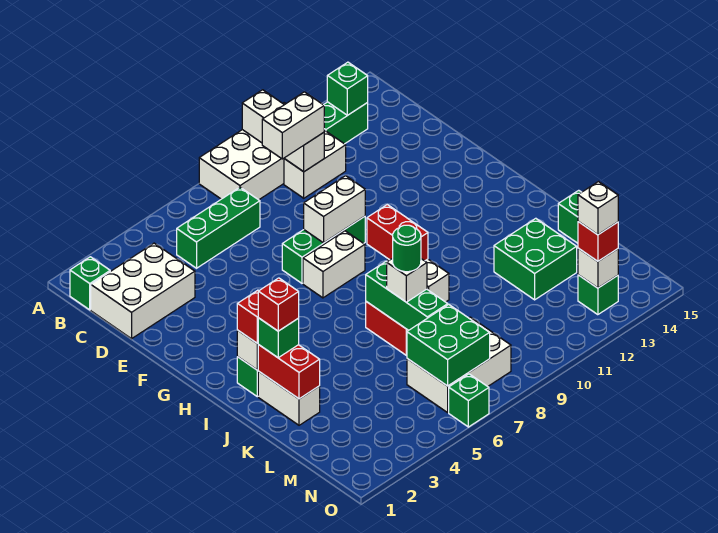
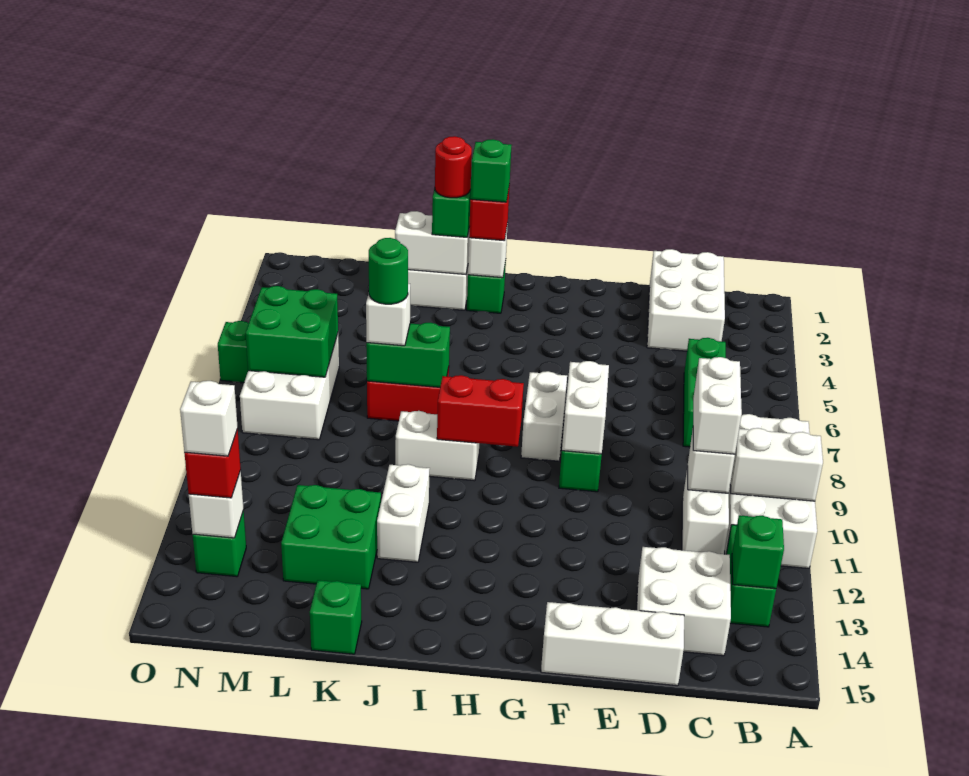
green 1x1 brick [70,257,110,310] -> green 1x1 brick moved to [470,139,511,202]
none -> white 2x2 brick [637,547,731,656]
none -> white 1x3 brick [541,602,684,686]
red 1x2 brick [258,345,320,399] -> white 1x2 brick [395,211,469,274]
red 1x1 brick [258,278,299,331] -> red 1x1 round brick [435,136,472,198]
green 1x3 brick [366,261,448,330] -> green 1x2 brick [366,323,450,387]
none -> white 1x2 brick [377,464,430,562]

